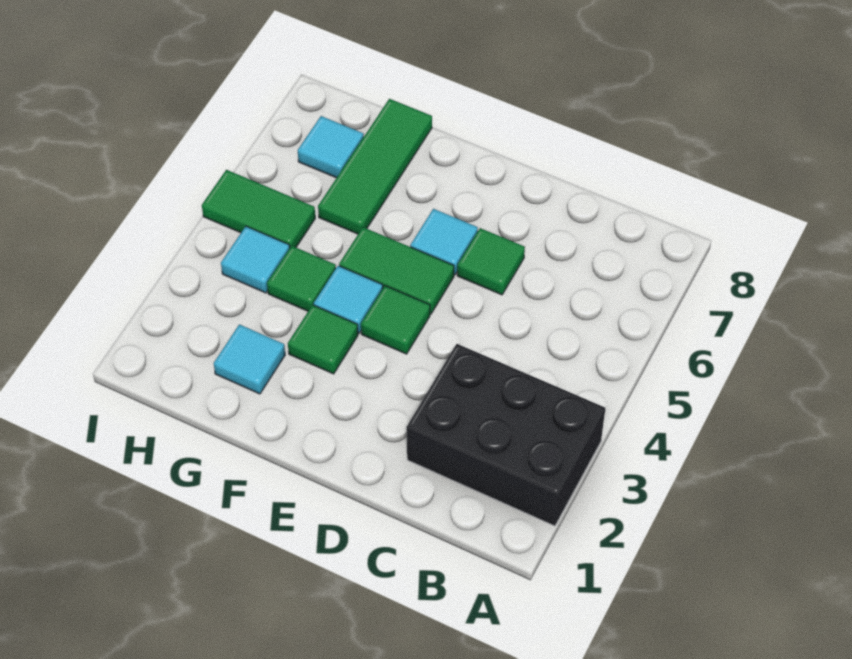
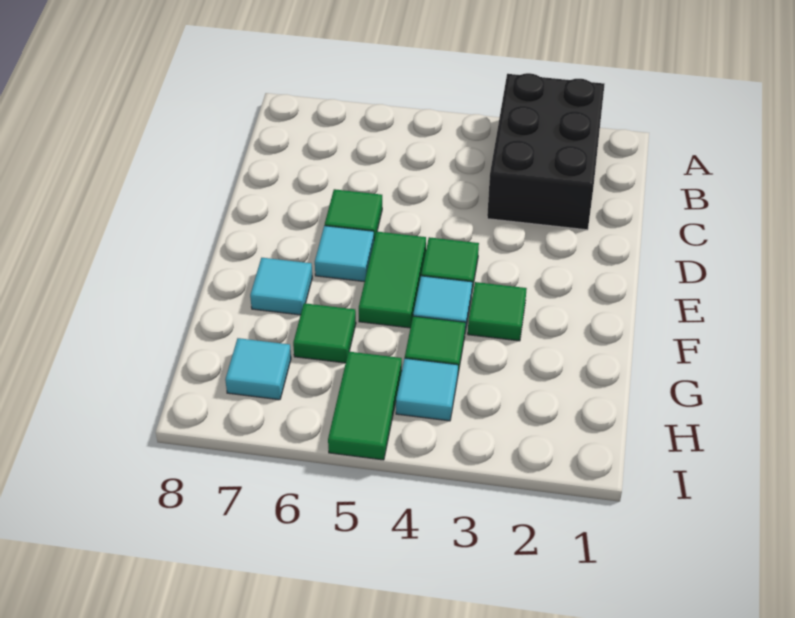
cyan 1x1 tile [214,324,285,394] -> cyan 1x1 tile moved to [250,258,312,315]
green 1x3 tile [318,99,432,234] -> green 1x1 tile [293,303,356,363]

